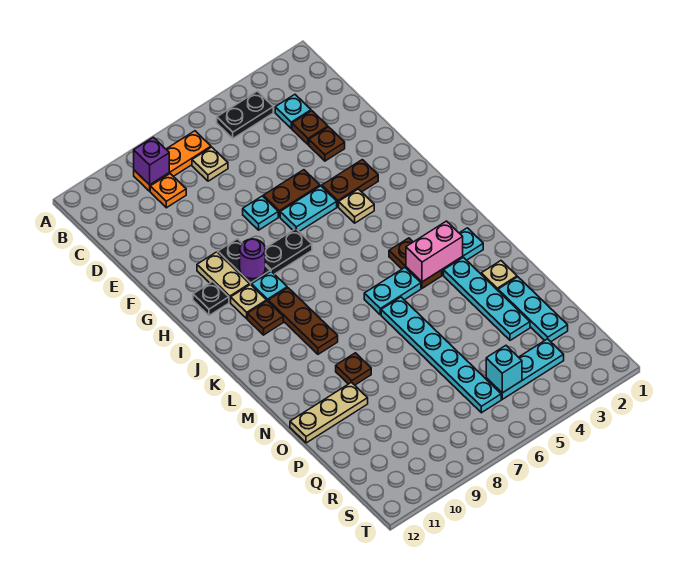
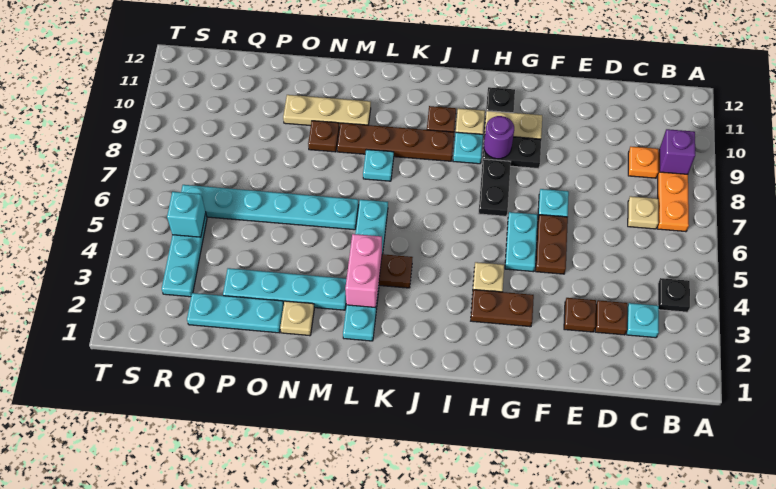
black 1x2 plate [217,91,273,138] -> black 1x1 plate [658,278,690,312]
brown 1x2 plate [322,160,378,207] -> brown 1x2 plate turned to [471,290,534,327]
brown 1x3 plate [268,288,338,354] -> brown 1x4 plate [337,123,454,161]
none -> cyan 1x1 plate [363,149,394,181]
tan 1x3 plate [290,382,368,443] -> tan 1x3 plate turned to [283,95,371,128]

